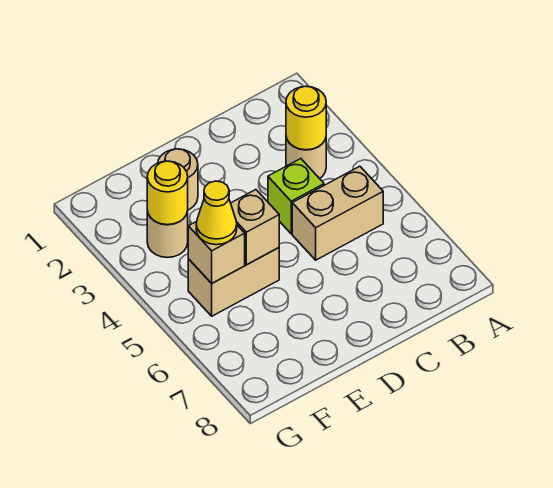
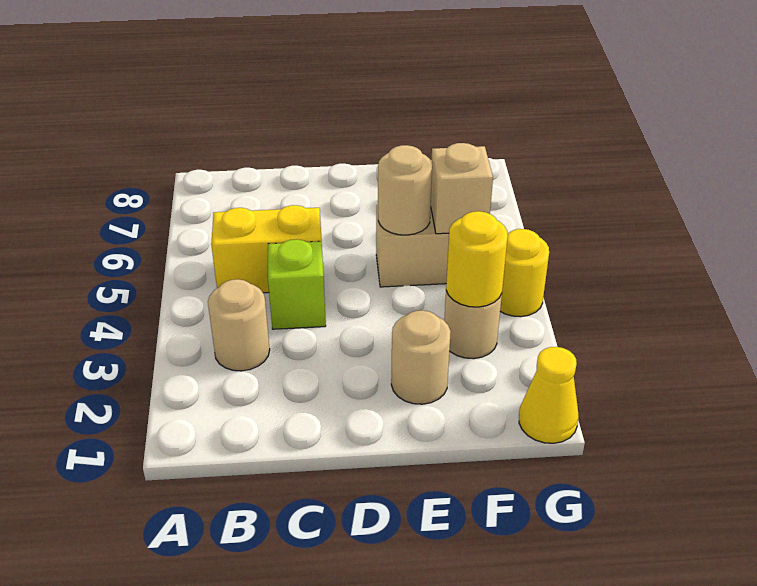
yellow 1x1 round brick [286,86,326,150] -> yellow 1x1 round brick moved to [500,229,549,317]
tan 1x2 brick [292,166,383,260] -> yellow 1x2 brick [211,205,322,293]
tan 1x1 brick [231,190,279,265] -> tan 1x1 round brick [378,145,432,235]
yellow 1x1 cone [196,181,237,245] -> yellow 1x1 cone moved to [519,347,579,443]

